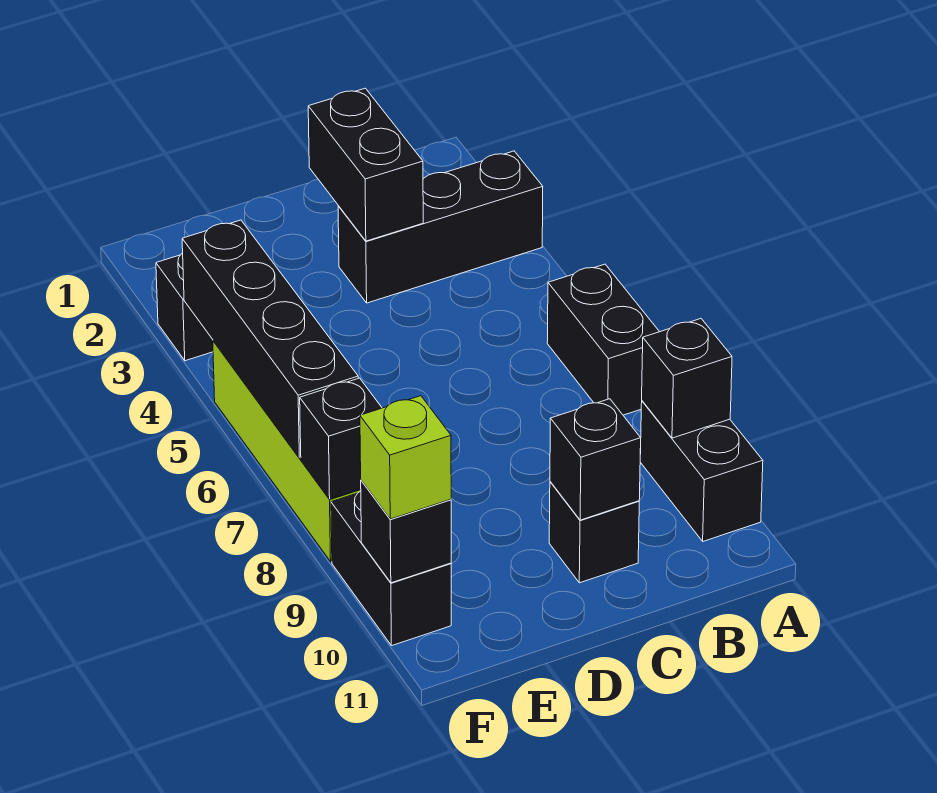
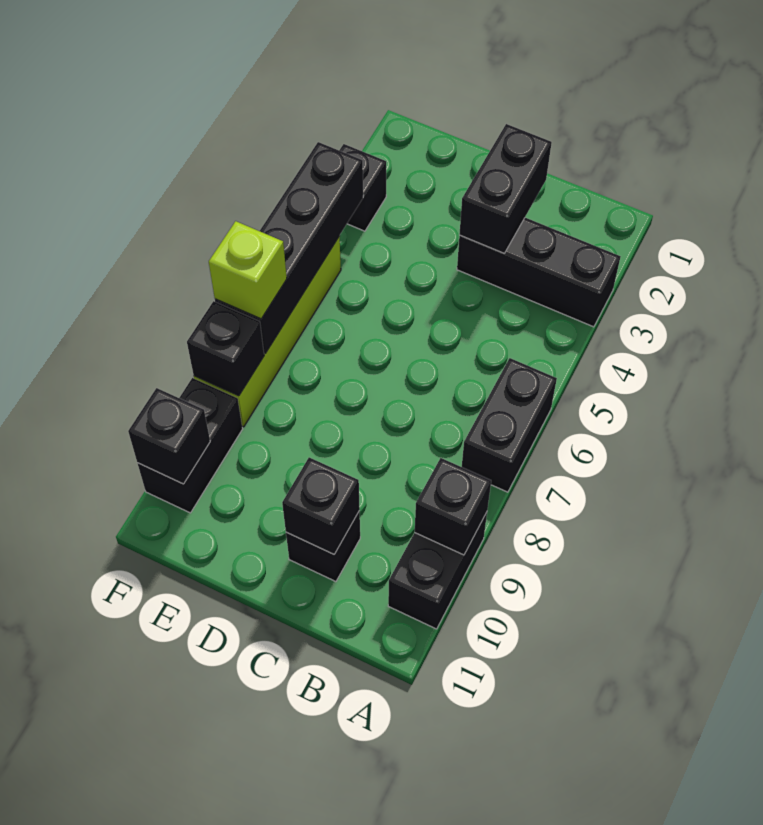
lime 1x1 brick [360,396,451,519] -> lime 1x1 brick moved to [209,221,287,319]

